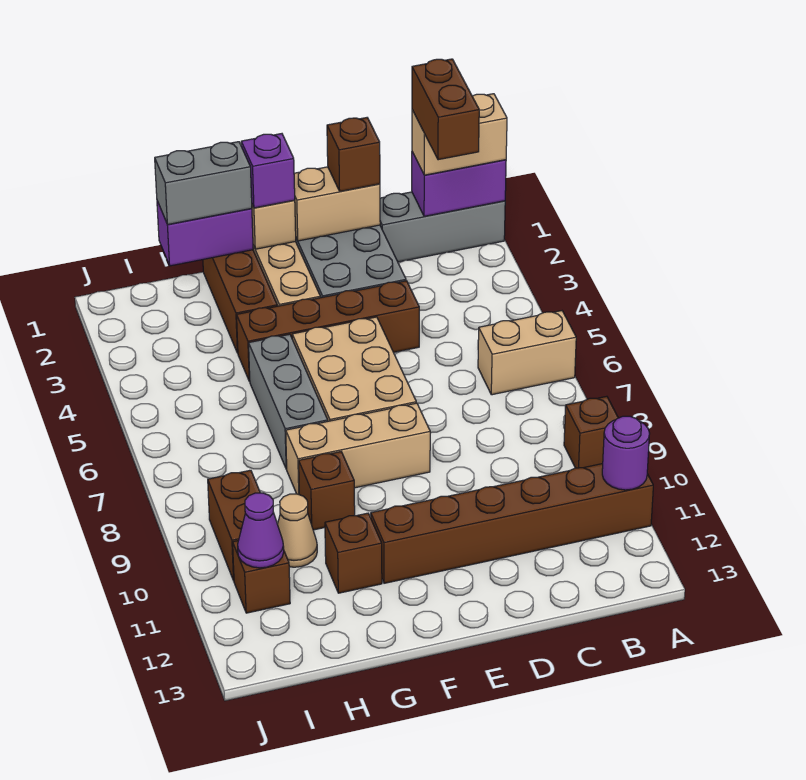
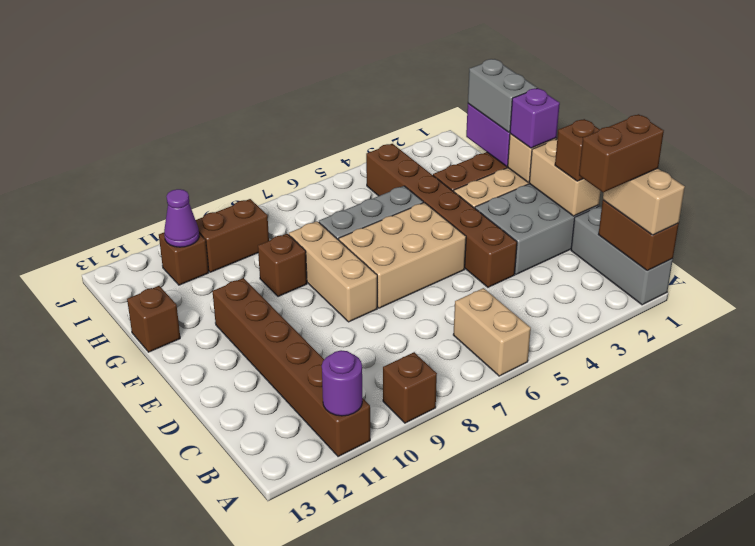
purple 1x2 brick [412,152,506,216] -> brown 1x2 brick [598,200,679,271]
brown 1x4 brick [237,281,419,382] -> brown 1x6 brick [366,144,517,287]
brown 1x1 brick [325,513,382,593] -> brown 1x1 brick moved to [127,286,180,352]
tan 1x1 cone [277,494,317,567] -> none

